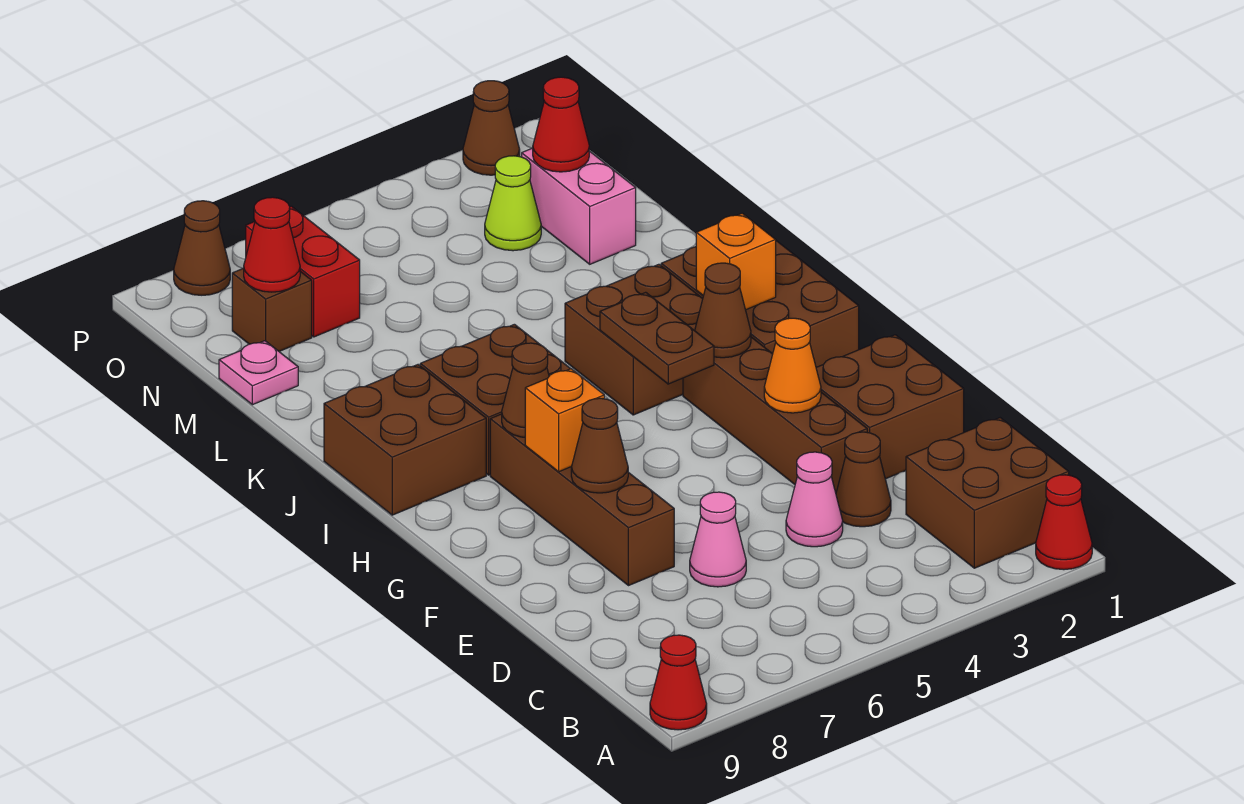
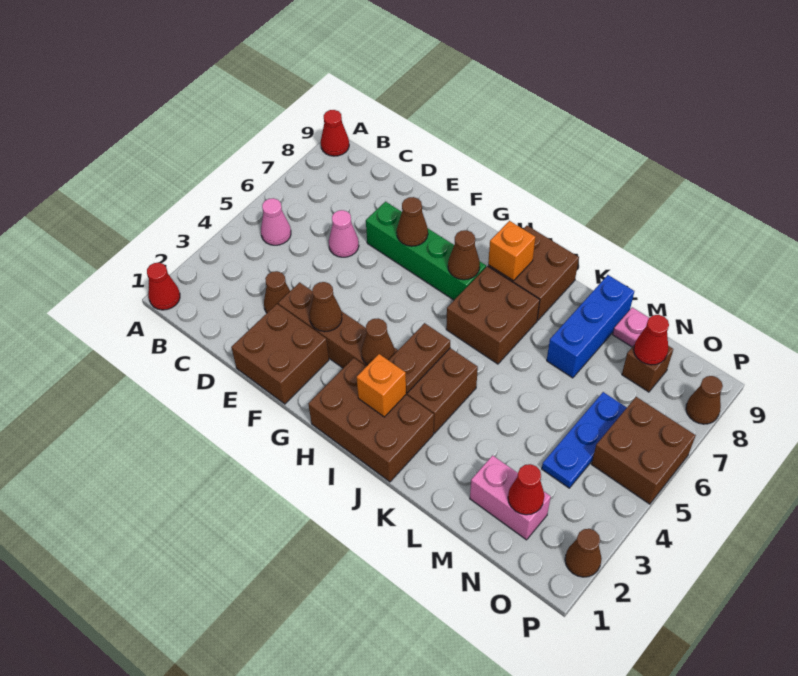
brown 2x2 brick [906,418,1069,568] -> brown 2x2 brick moved to [591,397,696,504]
pink 1x1 cone [786,452,843,547] -> pink 1x1 cone moved to [261,198,291,245]
brown 1x4 brick [490,414,674,586] -> green 1x4 brick [366,202,486,300]
orange 1x1 cone [764,318,821,413] -> brown 1x1 cone [309,282,342,332]
orange 1x1 brick [525,369,604,472] -> orange 1x1 brick moved to [488,221,535,281]
brown 1x2 plate [600,292,714,384] -> brown 1x2 plate turned to [389,323,450,393]
none -> blue 1x3 brick [547,275,634,378]
lime 1x1 cone [485,156,541,251] -> none
none -> blue 1x3 plate [542,392,627,488]
red 1x2 brick [246,206,360,337] -> none

